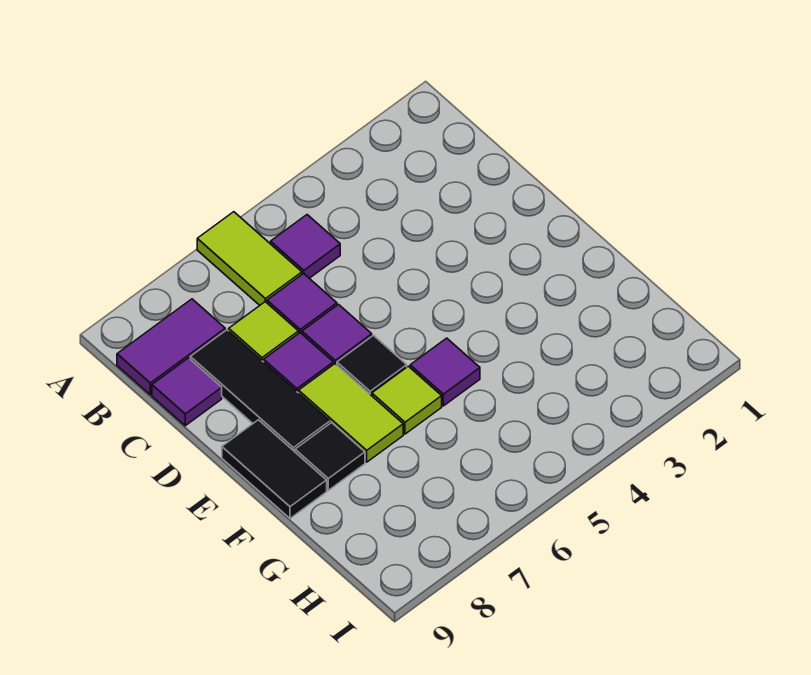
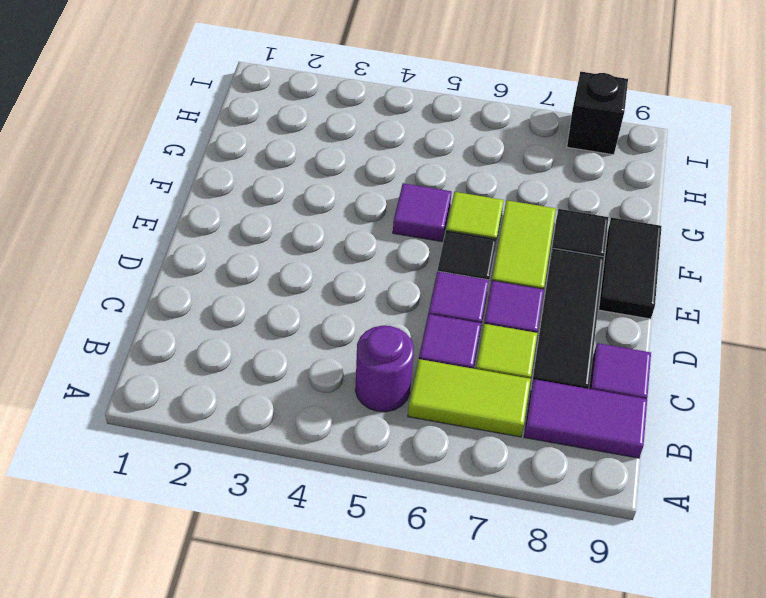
lime 1x2 tile [197,212,302,305] -> lime 1x2 tile turned to [408,359,531,437]
purple 1x1 tile [271,215,340,278] -> purple 1x1 round brick [355,326,414,412]
none -> black 1x1 brick [567,72,628,155]

